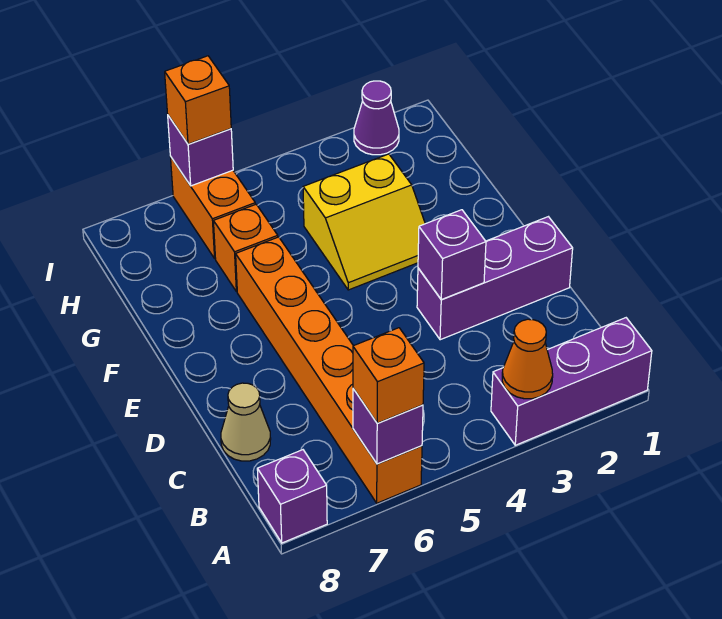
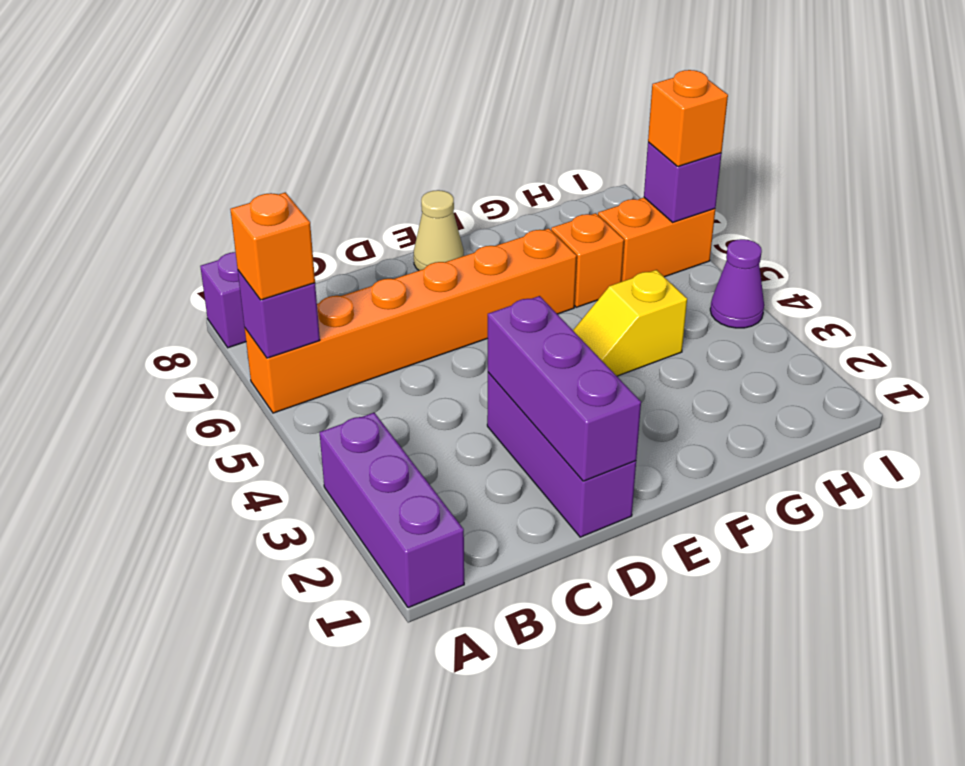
orange 1x1 cone [502,319,553,399] -> none
tan 1x1 cone [221,383,271,461] -> tan 1x1 cone moved to [414,190,464,270]
purple 1x1 brick [418,210,486,300] -> purple 1x3 brick [488,296,641,481]
yellow 2x2 slope [303,154,425,290] -> yellow 1x2 slope [573,270,687,376]
purple 1x1 cone [354,81,399,155] -> purple 1x1 cone moved to [710,239,764,328]

